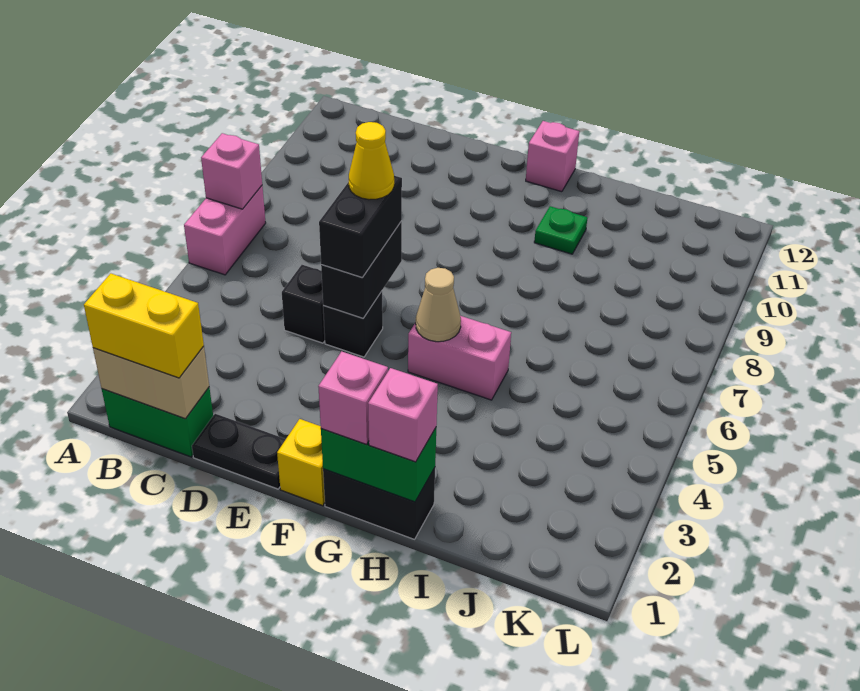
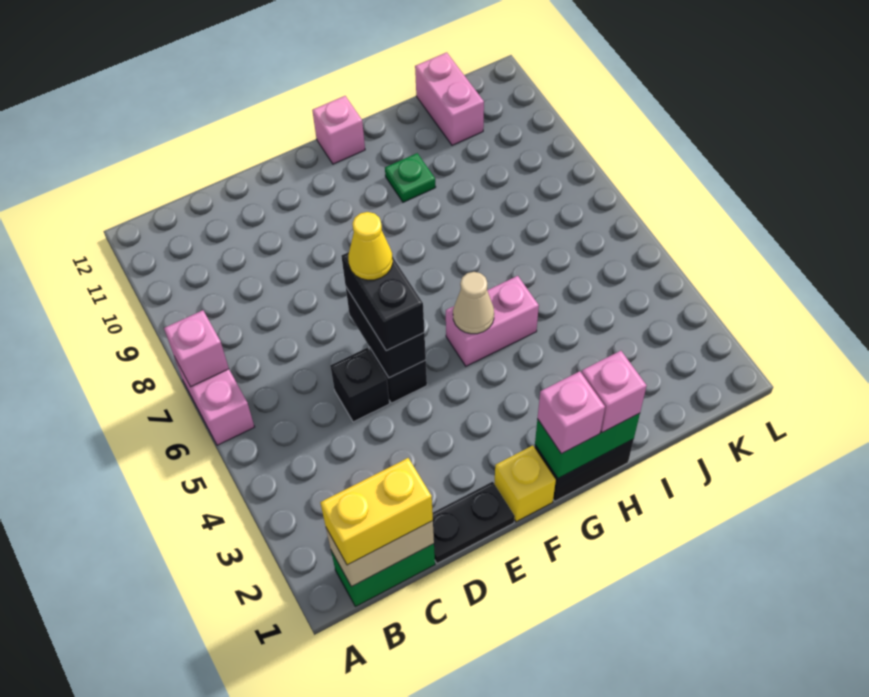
none -> pink 1x2 brick [415,52,484,145]

